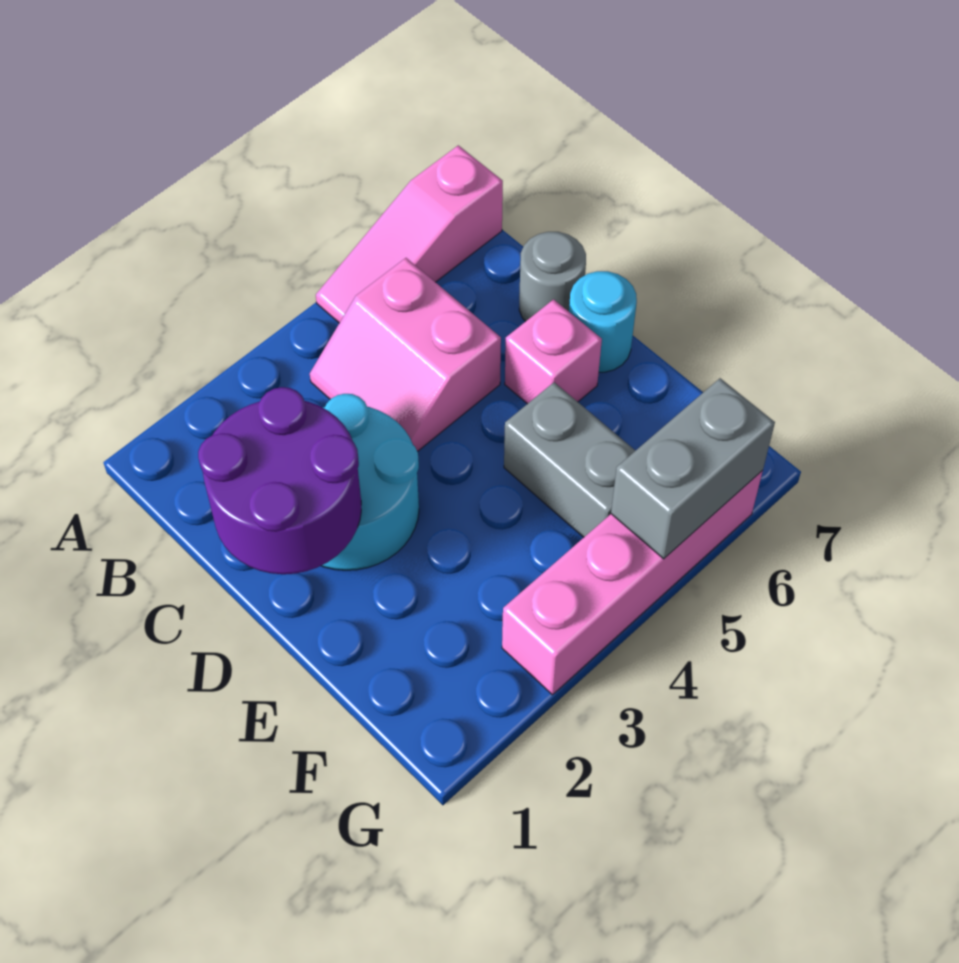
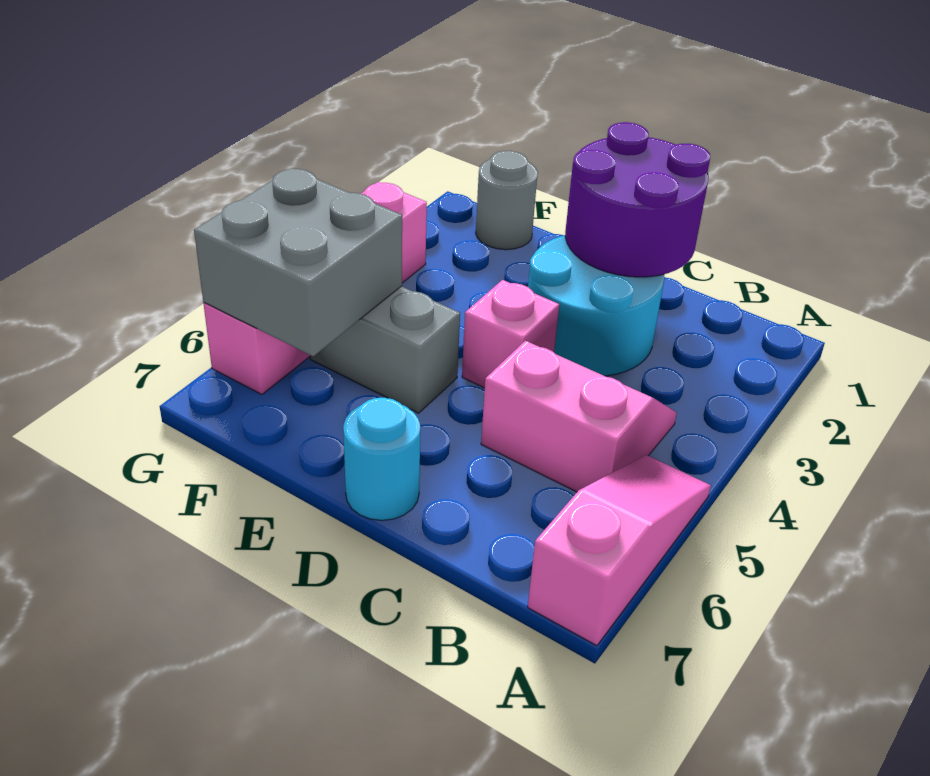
grey 1x1 round brick [519,232,586,322] -> grey 1x1 round brick moved to [476,151,538,250]
pink 1x1 brick [505,299,602,404] -> pink 1x1 brick moved to [462,280,559,388]
grey 1x2 brick [611,378,775,559] -> grey 2x2 brick [194,168,402,356]

